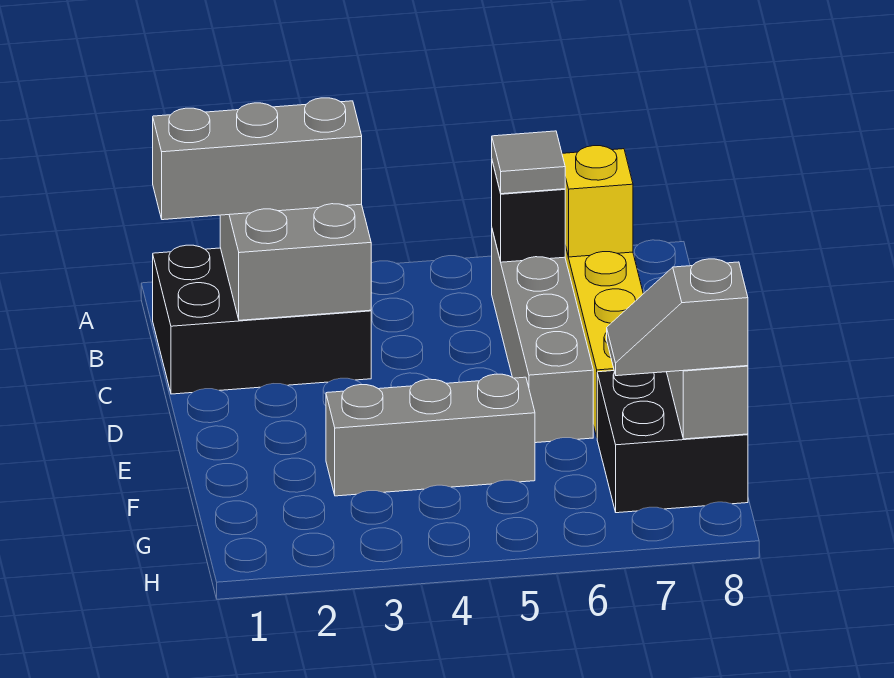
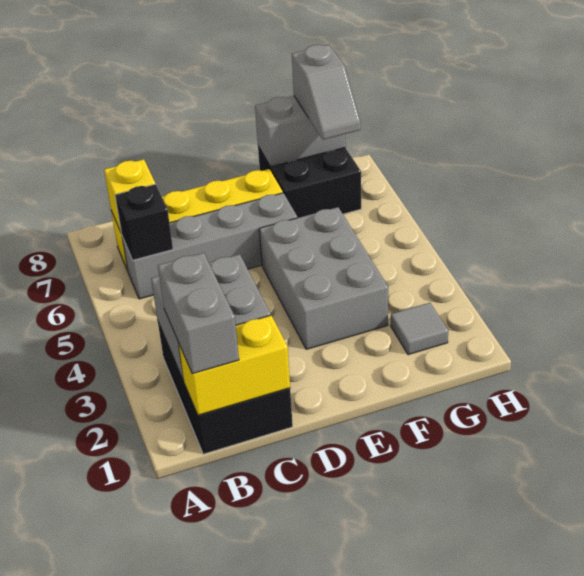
none -> yellow 1x2 brick [178,315,290,415]
grey 1x3 brick [153,98,362,220] -> grey 1x2 brick [158,253,239,374]
grey 1x1 tile [492,131,565,194] -> grey 1x1 tile moved to [391,303,448,355]
grey 1x3 brick [326,374,535,496] -> grey 2x3 brick [259,207,388,349]

